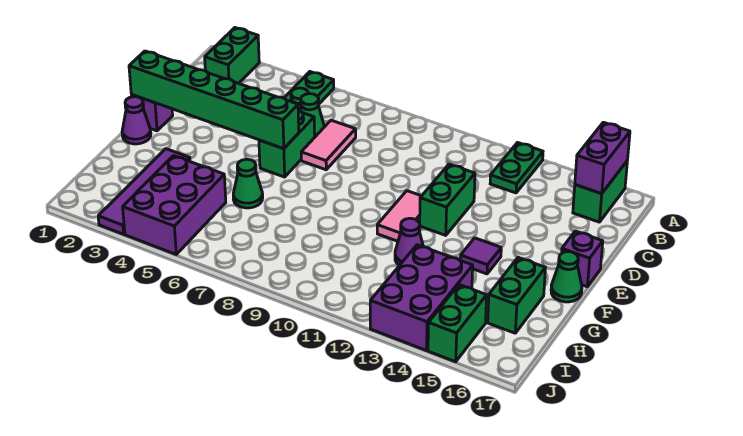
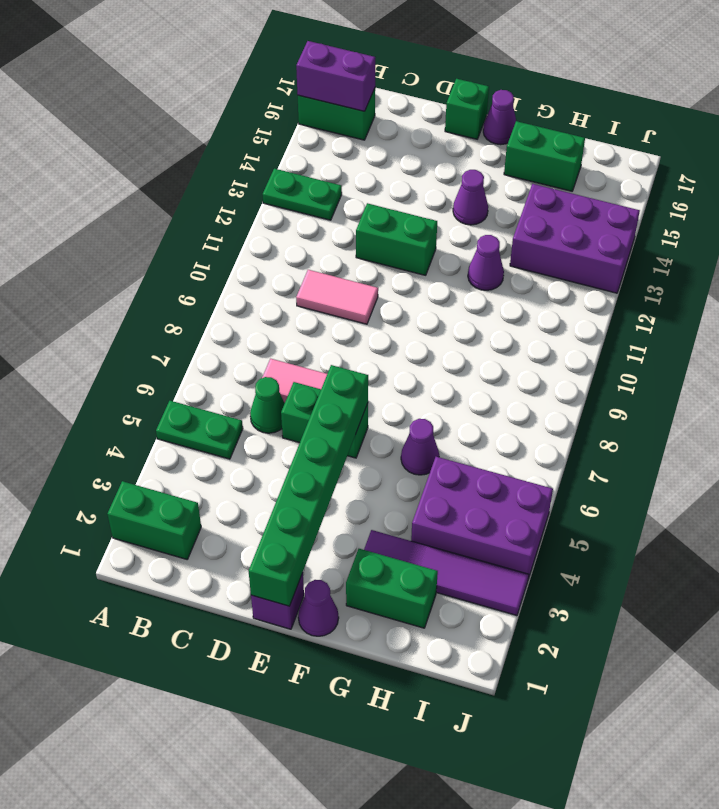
pink 1x2 tile [377,191,421,241] -> pink 1x2 tile moved to [296,270,378,324]
purple 1x1 brick [562,231,603,287] -> green 1x1 brick [445,79,489,139]
purple 1x1 tile [460,238,501,274] -> purple 1x1 cone [453,170,488,225]
green 1x1 cone [551,252,582,302] -> purple 1x1 cone [483,90,516,145]
green 1x1 cone [233,159,263,208] -> purple 1x1 cone [401,419,439,475]
green 1x2 brick [428,285,487,362] -> green 1x2 brick moved to [346,549,438,628]

